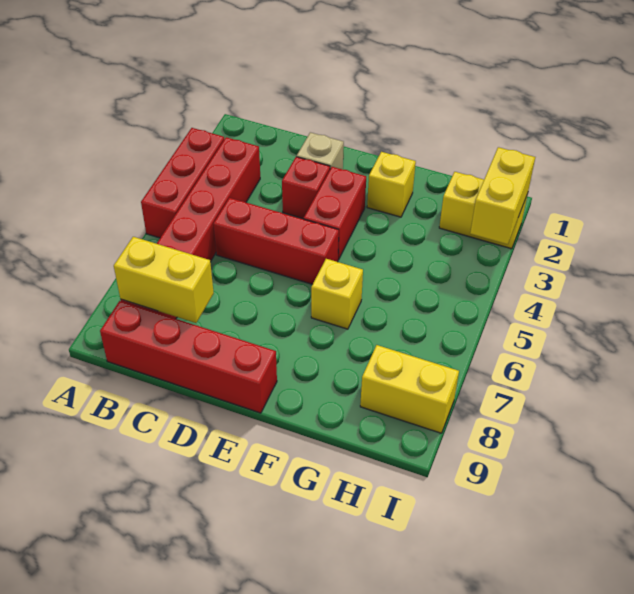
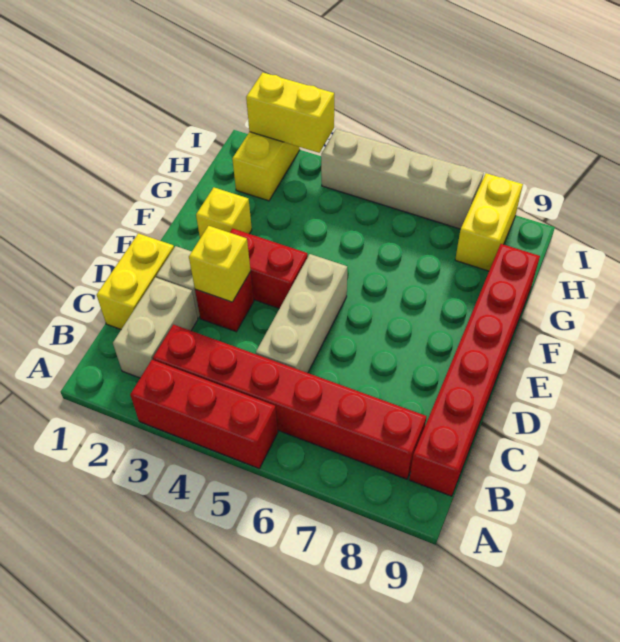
none -> tan 1x2 brick [113,277,198,378]
yellow 1x2 brick [114,237,214,323] -> yellow 1x2 brick moved to [97,233,174,329]
red 1x4 brick [100,301,277,413] -> red 1x6 brick [409,244,540,496]
red 1x3 brick [214,198,339,284] -> tan 1x3 brick [256,254,347,373]
yellow 1x1 brick [311,259,363,329] -> yellow 1x1 brick moved to [189,226,251,302]
none -> tan 1x4 brick [321,129,484,229]

